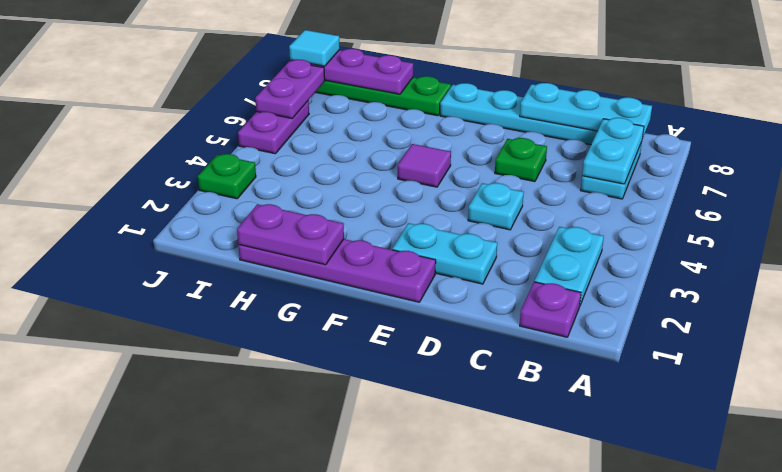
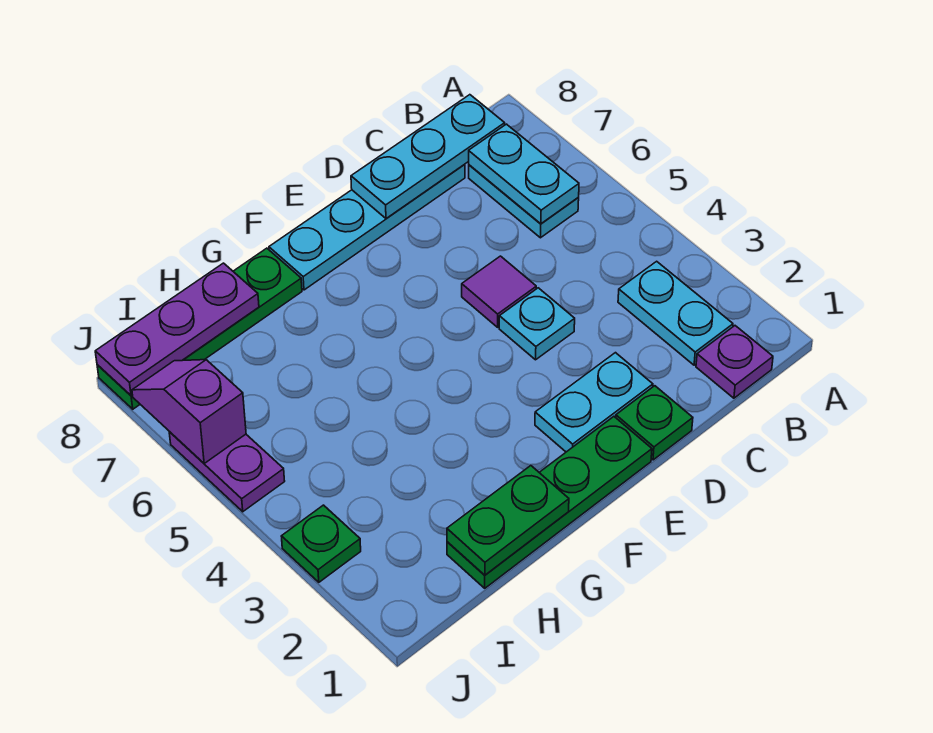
green 1x1 plate [495,138,547,182] -> green 1x1 plate moved to [616,386,693,460]
purple 1x4 plate [238,239,436,302] -> green 1x4 plate [447,417,652,588]
purple 1x1 tile [398,144,451,187] -> purple 1x1 tile moved to [462,256,536,327]
purple 1x2 plate [237,204,344,265] -> green 1x2 plate [447,466,569,575]
purple 1x2 plate [255,60,325,119] -> purple 1x2 slope [132,360,246,463]
cyan 1x1 tile [289,30,340,66] -> none

